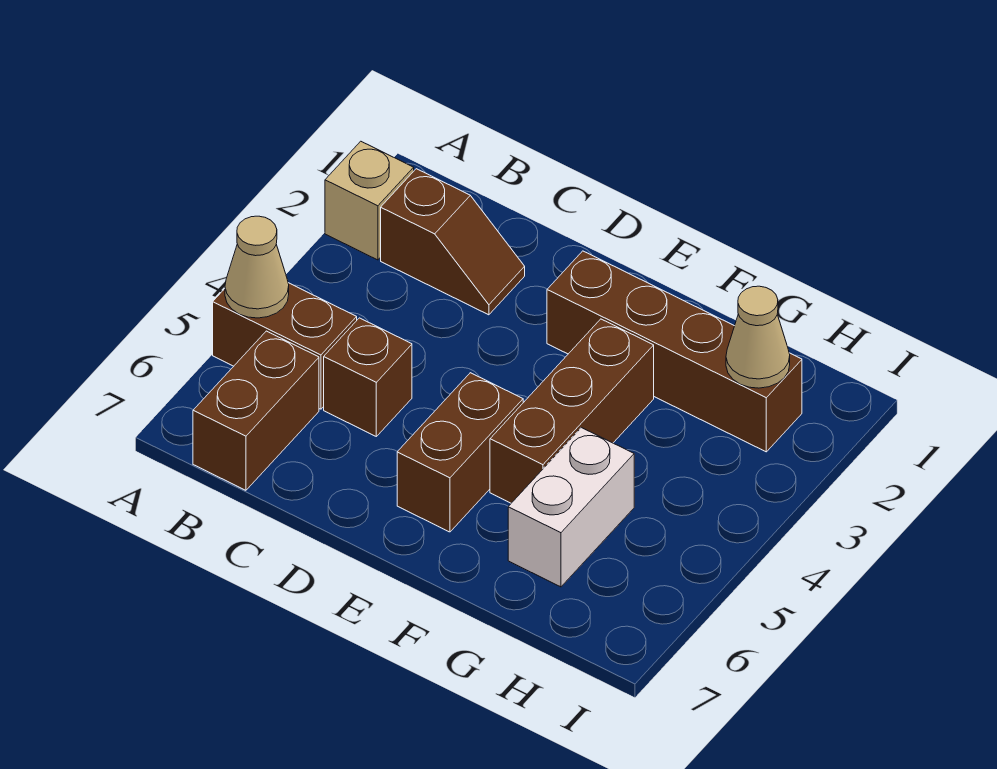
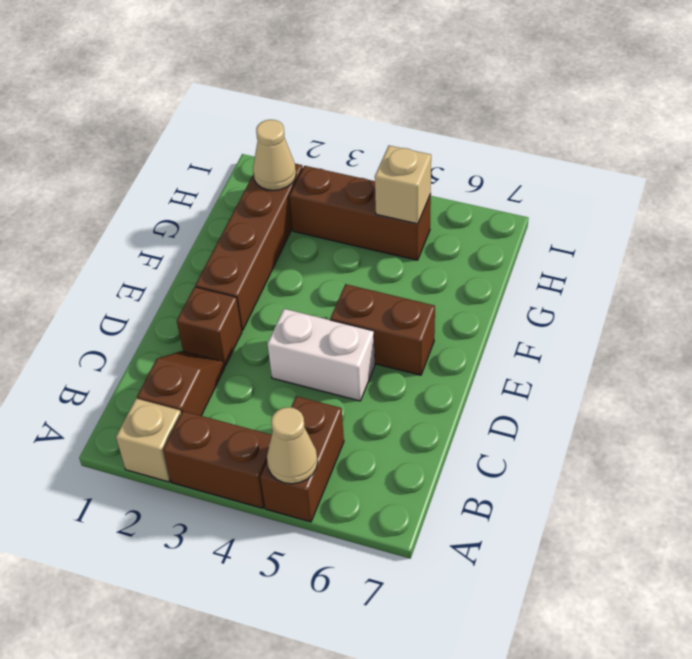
brown 1x2 brick [193,331,319,490] -> brown 1x2 brick moved to [163,411,272,508]
brown 1x1 brick [324,318,412,436] -> brown 1x1 brick moved to [177,287,242,366]
brown 1x3 brick [490,319,654,503] -> brown 1x3 brick moved to [290,166,431,260]
white 1x2 brick [508,428,634,587] -> white 1x2 brick moved to [267,309,375,401]
none -> tan 1x1 brick [375,146,431,224]

